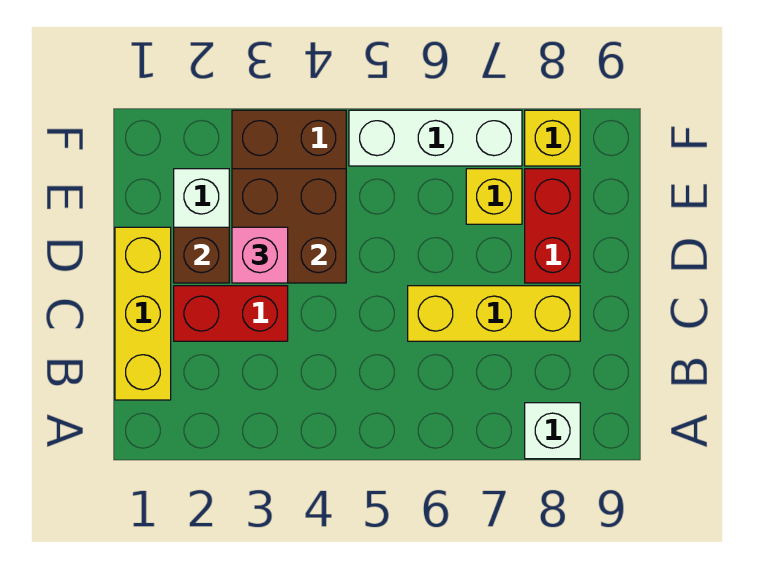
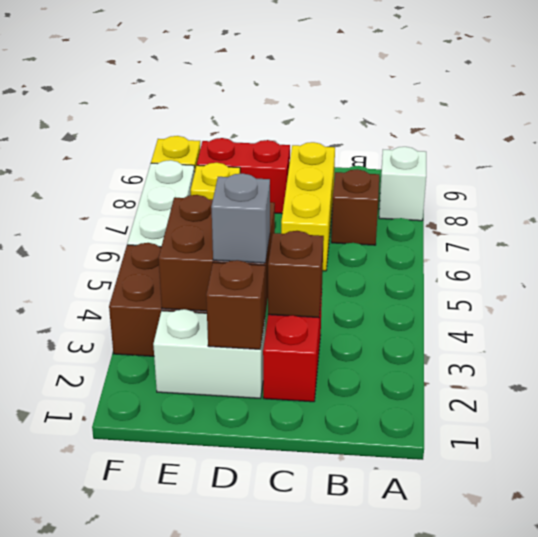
yellow 1x3 brick [115,227,171,400] -> none
none -> brown 1x1 brick [331,169,379,245]
none -> brown 1x1 brick [268,231,324,318]
pink 1x1 brick [232,227,288,283] -> grey 1x1 brick [211,173,270,263]

